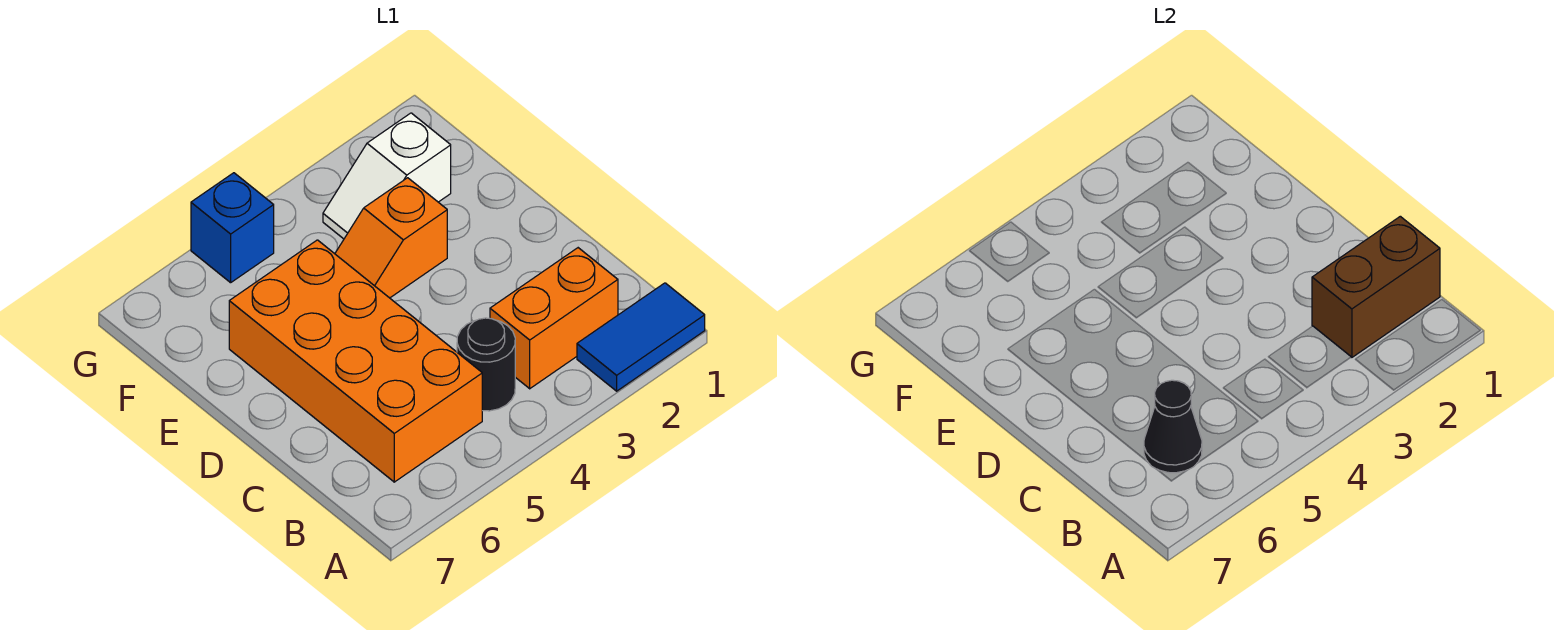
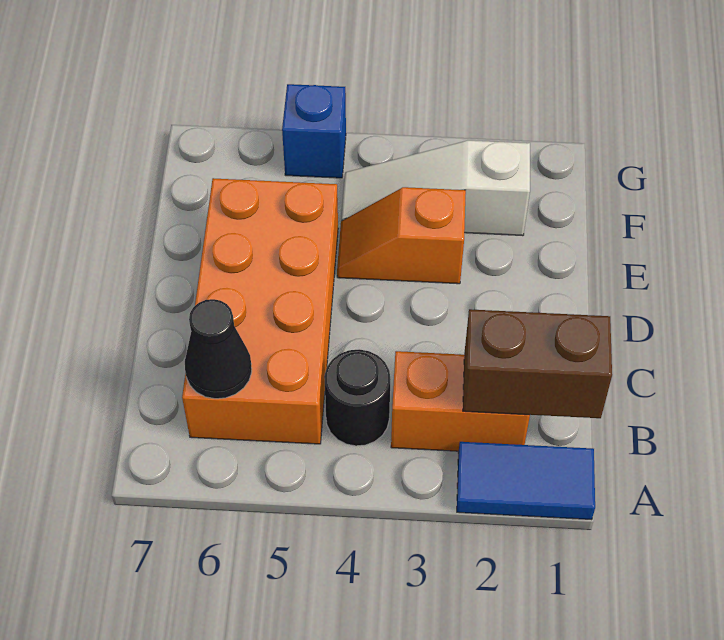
white 1x2 slope [323,113,451,239] -> white 1x3 slope [341,140,530,236]

